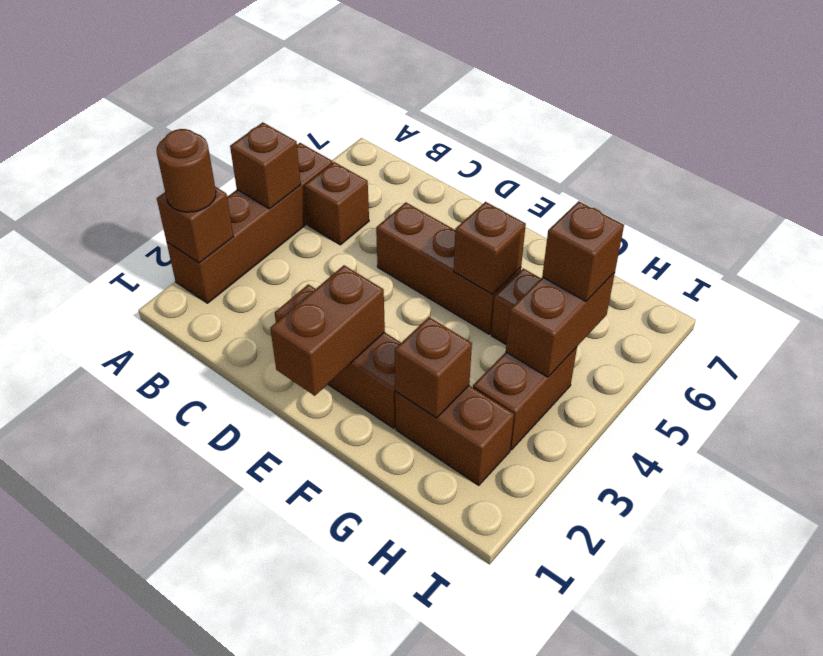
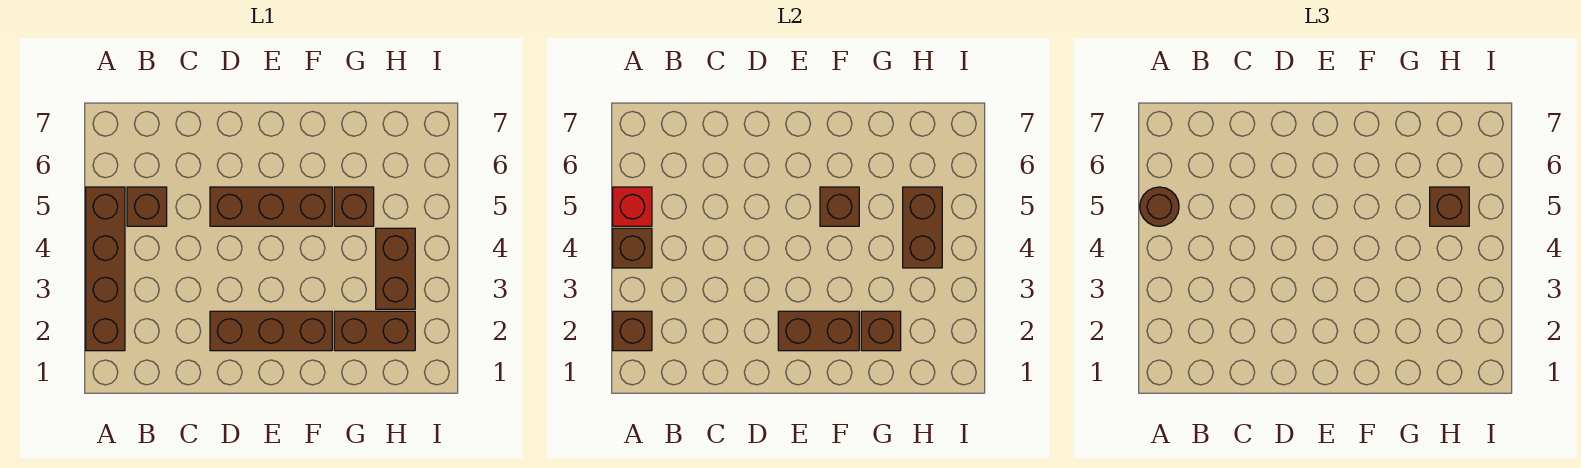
brown 1x1 round brick [157,129,216,212] -> brown 1x1 round brick moved to [1140,187,1179,226]
none -> red 1x1 brick [613,187,652,226]
brown 1x2 brick [270,265,385,396] -> brown 1x2 brick turned to [778,311,859,351]

